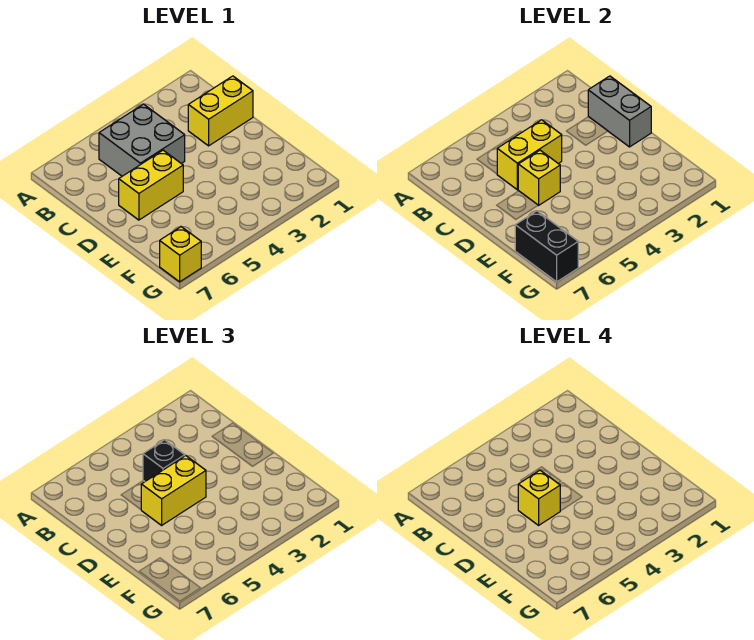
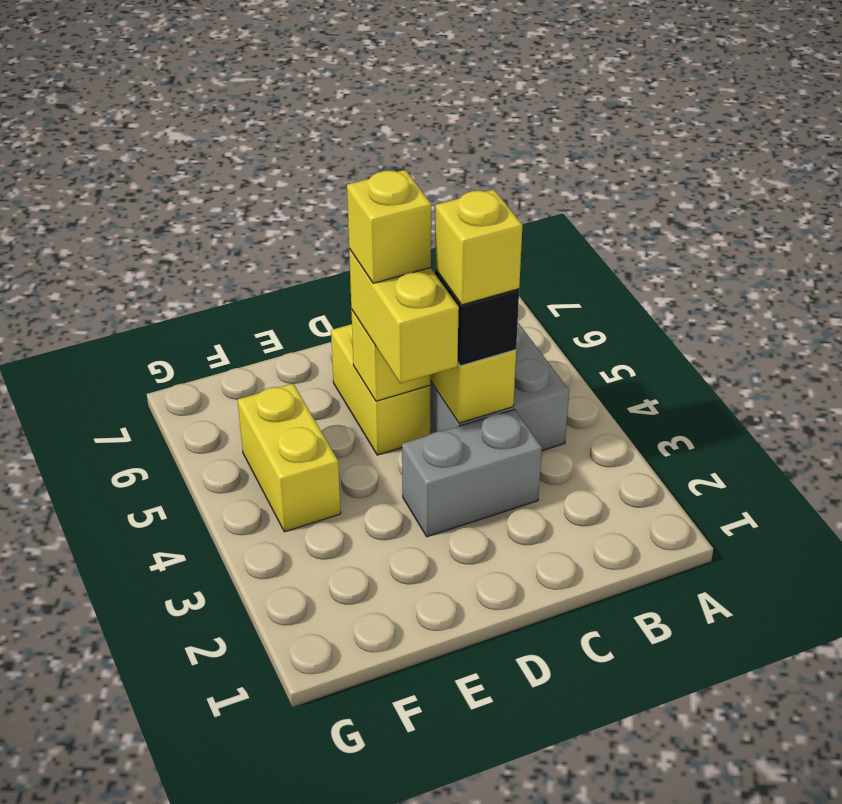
yellow 1x2 brick [188,76,253,146] -> yellow 1x2 brick moved to [238,384,341,532]
grey 1x2 brick [588,76,651,147] -> grey 1x2 brick moved to [402,409,542,537]
black 1x2 brick [515,211,578,282] -> none
yellow 1x1 brick [160,227,201,282] -> yellow 1x1 brick moved to [435,190,522,305]

